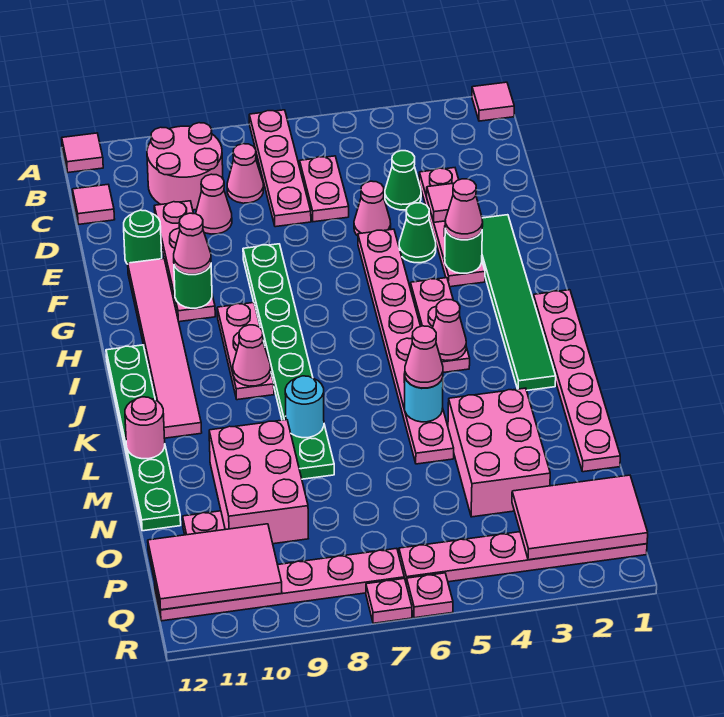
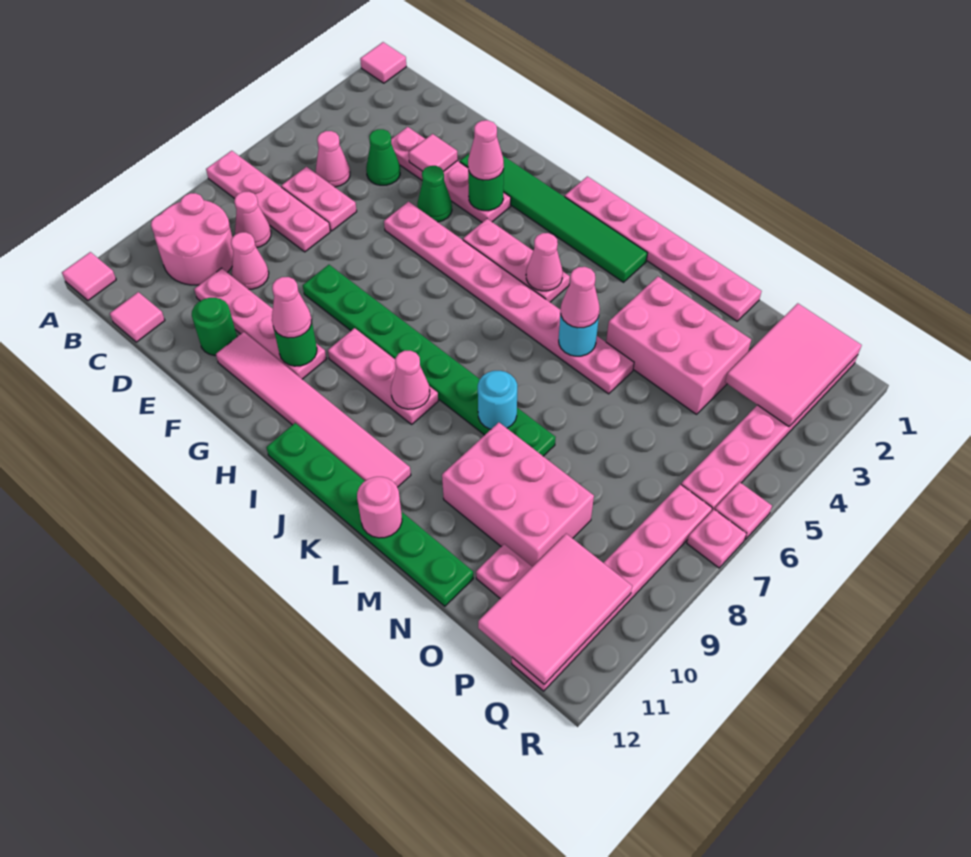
pink 1x1 cone [354,181,391,236] -> pink 1x1 cone moved to [316,131,350,187]

